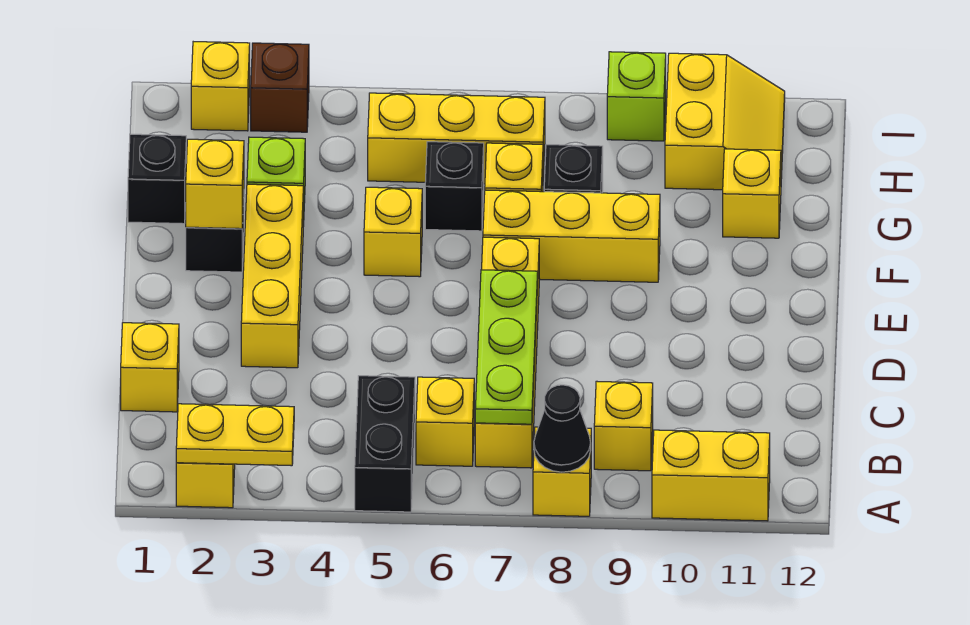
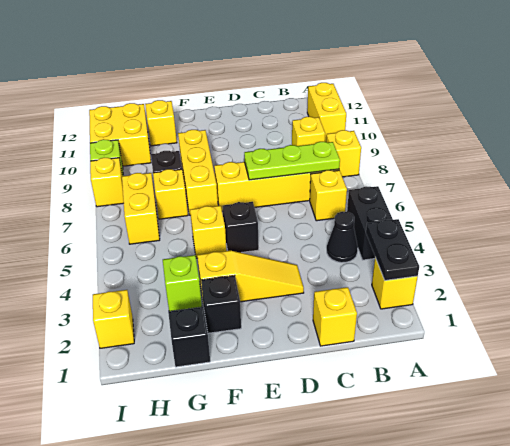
yellow 1x2 plate [176,404,294,466] -> black 1x2 plate [366,219,419,280]
black 1x2 brick [355,376,415,512] -> black 1x2 brick turned to [347,186,393,260]
black 1x1 cone [534,385,591,472] -> black 1x1 cone moved to [327,212,358,263]
yellow 1x3 brick [241,184,303,368] -> yellow 1x3 slope [197,251,304,302]
yellow 1x1 brick [186,139,244,229] -> yellow 1x1 brick moved to [90,158,124,207]
black 1x1 brick [425,142,484,231] -> black 1x1 brick moved to [222,202,259,253]
yellow 1x3 brick [368,93,545,184] -> yellow 1x2 brick [122,173,160,244]
yellow 2x2 slope [665,53,785,190] -> yellow 2x2 brick [89,103,151,166]
brown 1x1 brick [251,43,309,132] -> none

